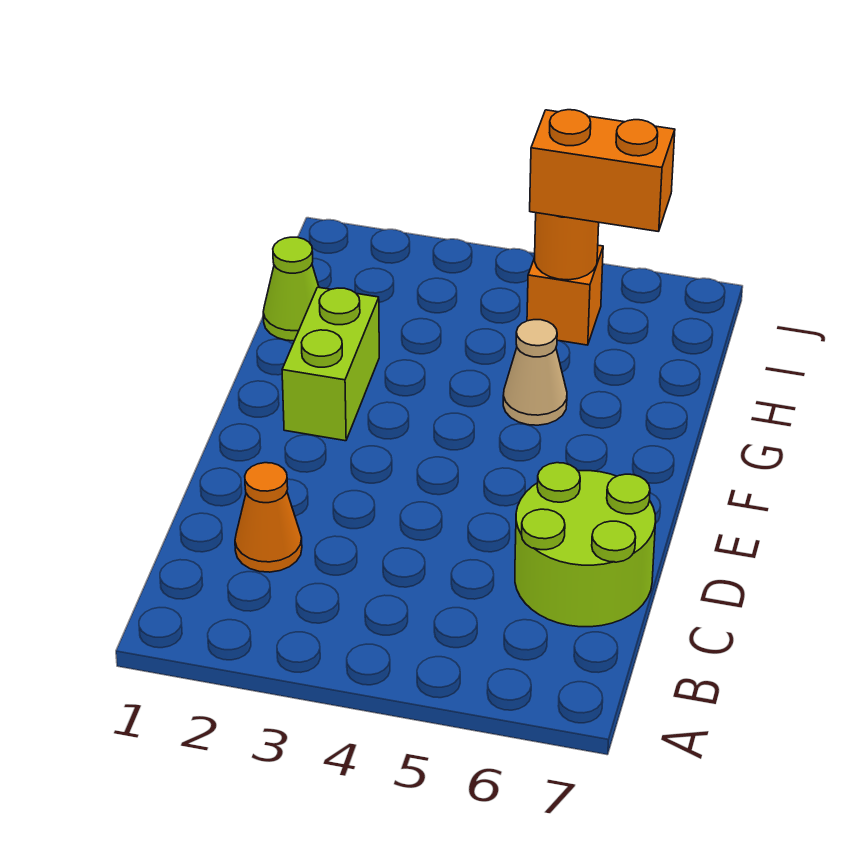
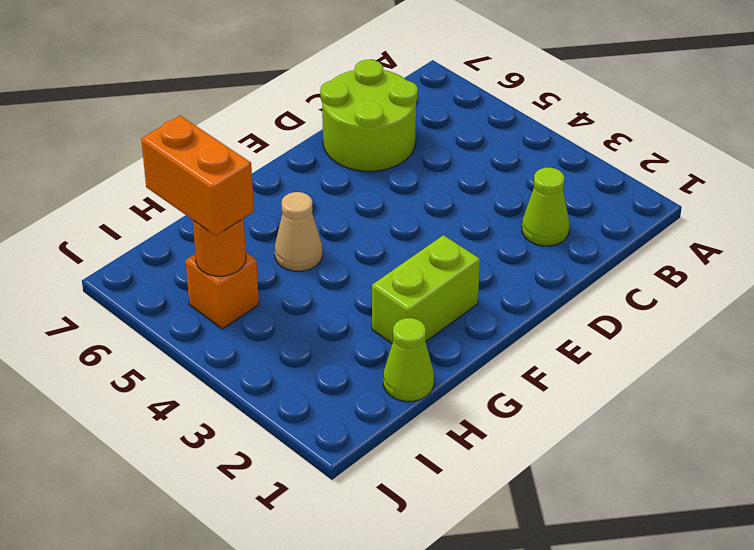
orange 1x1 cone [235,463,302,572] -> lime 1x1 cone [522,168,570,246]

